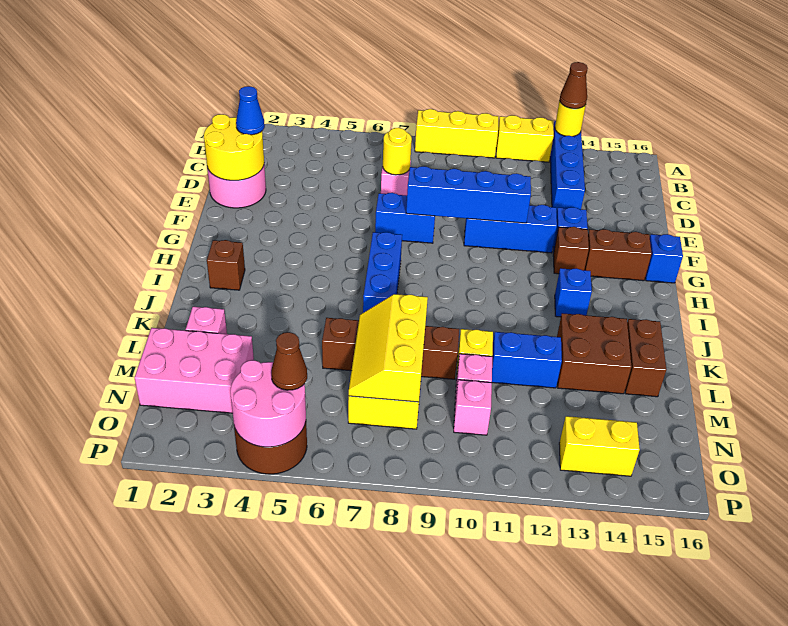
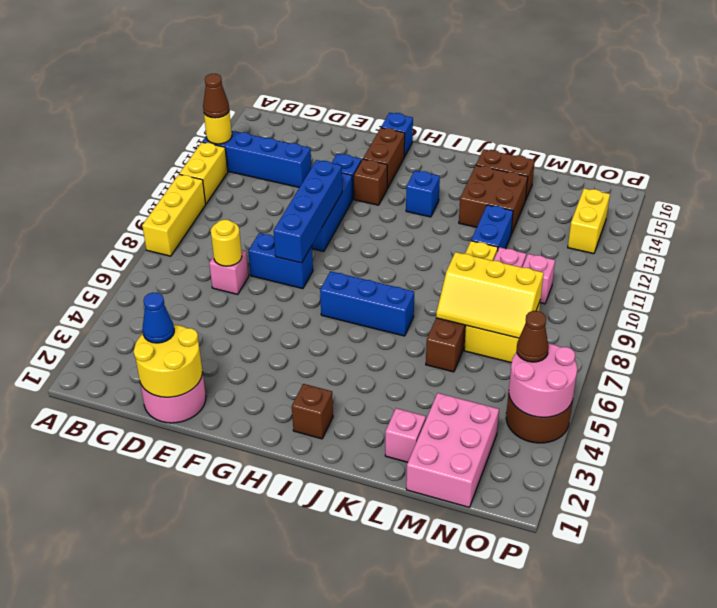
blue 1x2 brick [375,193,435,243] -> blue 1x2 brick turned to [248,233,313,289]

